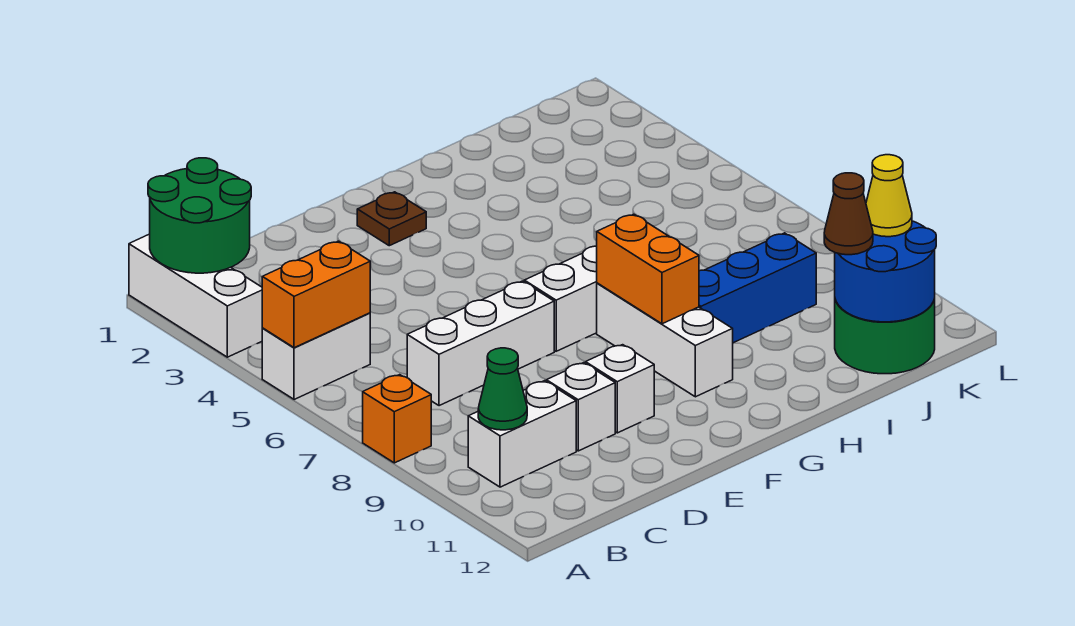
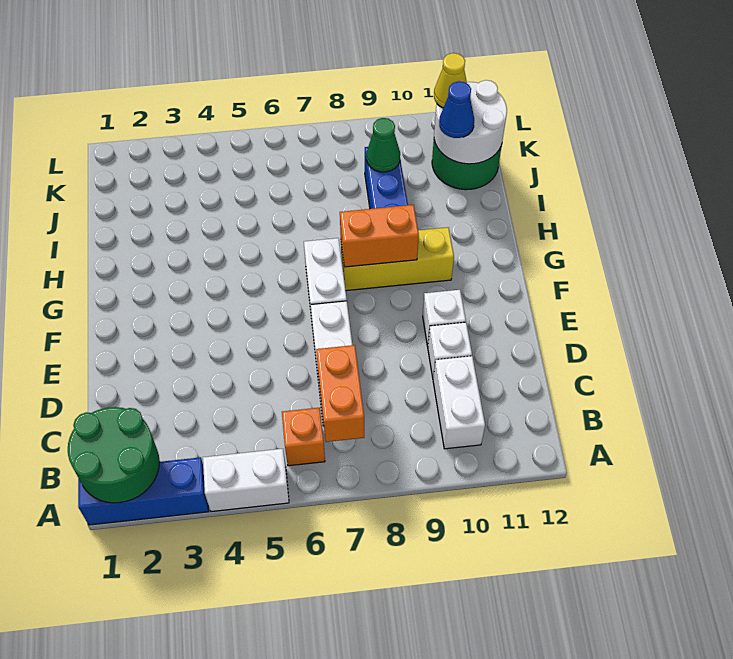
white 1x3 brick [129,234,263,357] -> blue 1x3 brick [78,457,209,525]
white 1x2 brick [262,313,370,400] -> white 1x2 brick turned to [203,449,289,512]
orange 1x2 brick [262,241,370,348] -> orange 1x2 brick moved to [316,345,364,442]
orange 1x1 brick [363,375,431,463] -> orange 1x1 brick moved to [282,408,325,466]
green 1x1 cone [478,348,527,430] -> green 1x1 cone moved to [366,118,400,172]
brown 1x1 plate [357,192,426,246] -> none
white 1x3 brick [597,283,733,397] -> yellow 1x3 brick [341,227,454,291]
blue 2x2 round brick [835,221,936,322] -> white 2x2 round brick [434,80,507,164]
brown 1x1 cone [824,173,873,255] -> blue 1x1 cone [439,81,474,138]

